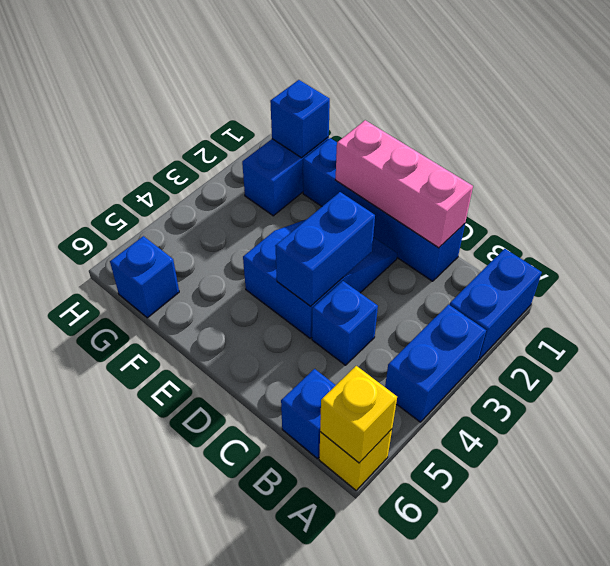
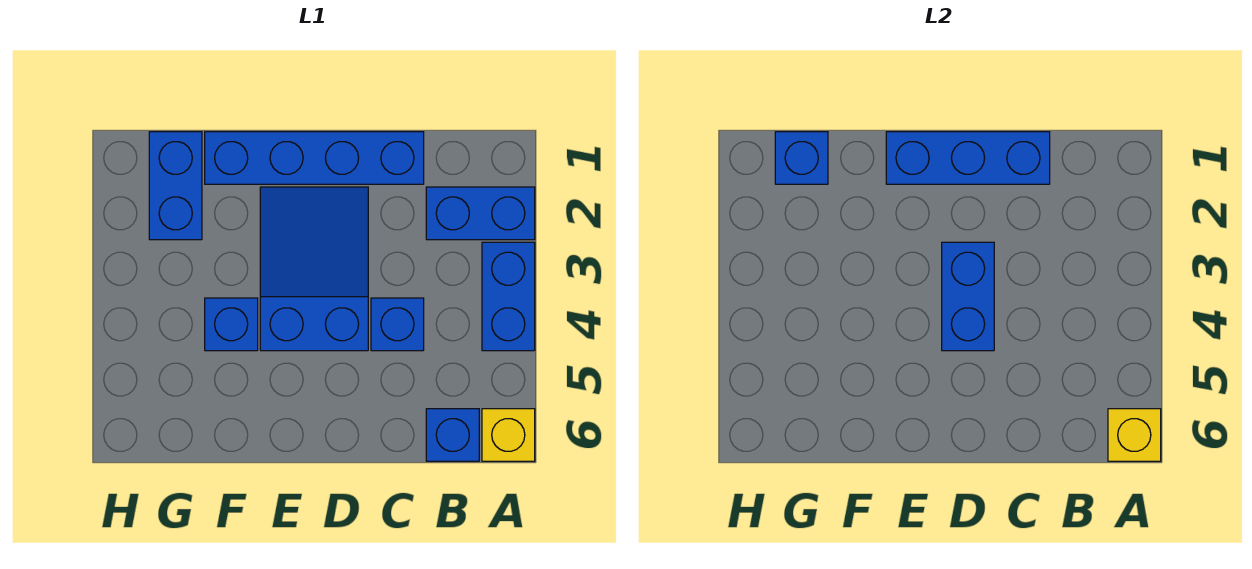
blue 1x2 brick [449,249,542,360] -> blue 1x2 brick turned to [426,187,535,240]
pink 1x3 brick [336,120,473,248] -> blue 1x3 brick [886,132,1050,184]
blue 1x1 brick [110,236,179,318] -> blue 1x1 brick moved to [205,298,258,351]

